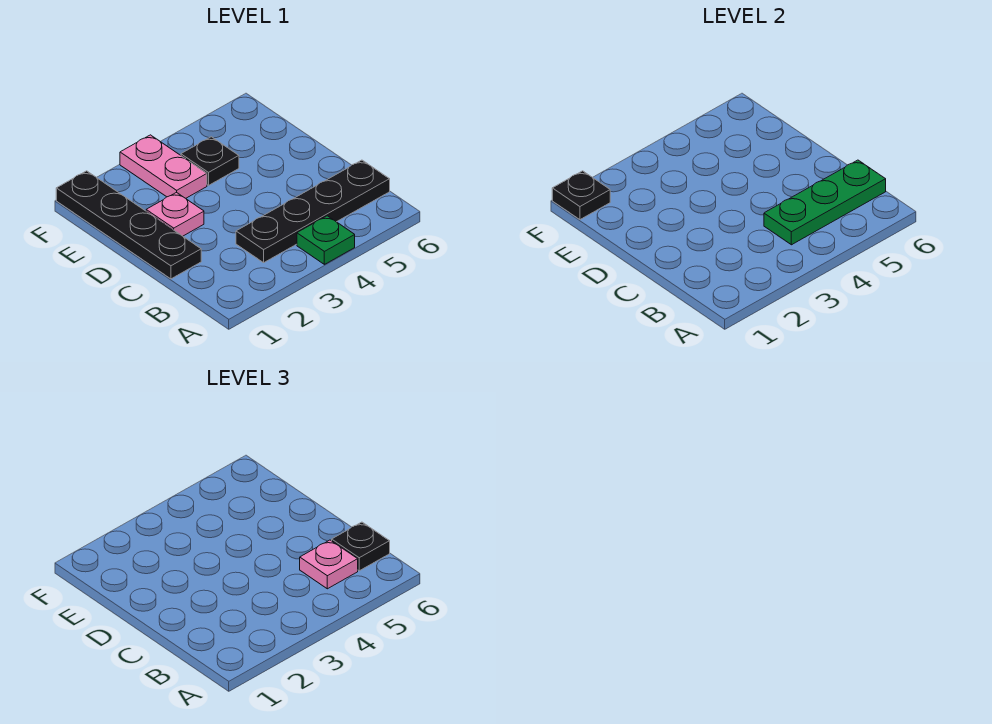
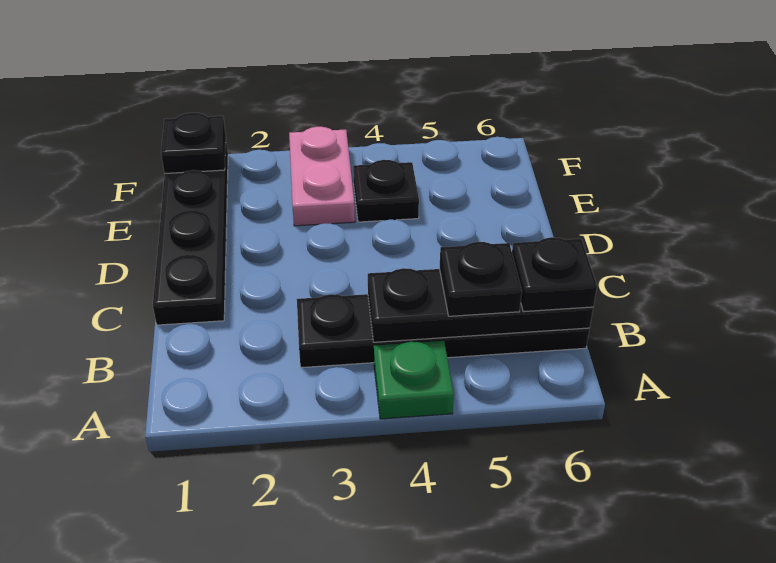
green 1x3 plate [764,160,886,245] -> black 1x3 plate [368,268,593,342]
pink 1x1 plate [300,540,358,589] -> black 1x1 plate [440,242,522,316]
pink 1x1 plate [146,192,204,236] -> none

